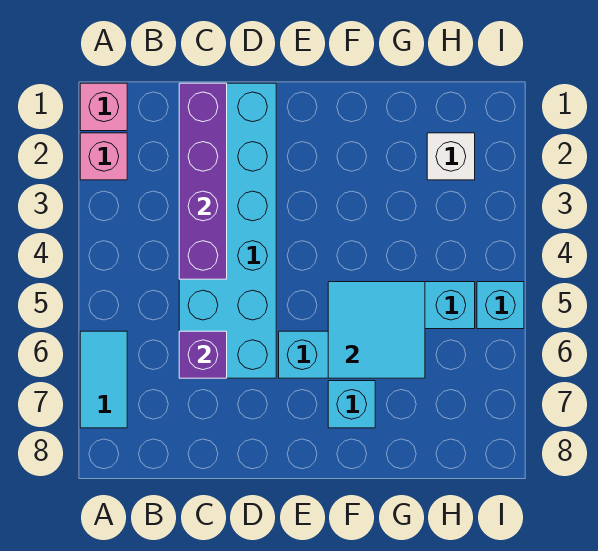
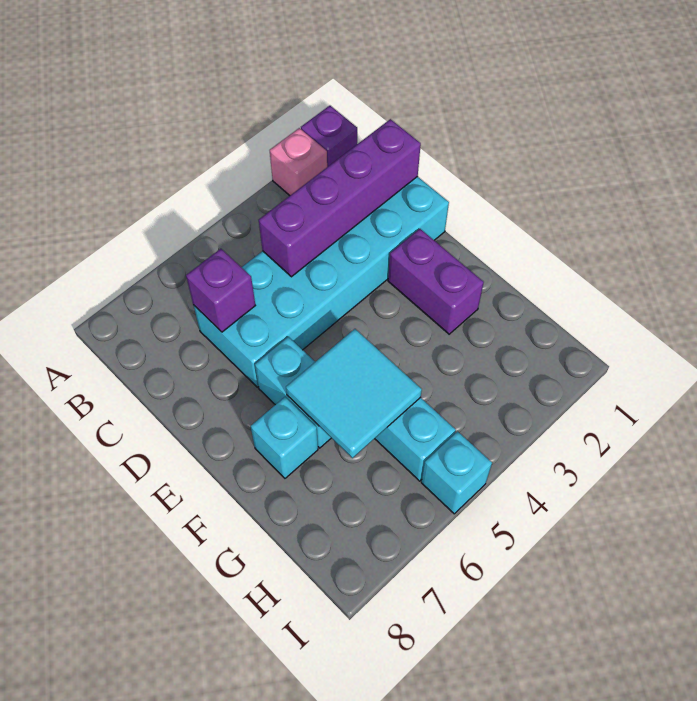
pink 1x1 brick [80,83,127,131] -> purple 1x1 brick [301,106,357,167]
cyan 1x2 tile [80,331,127,428] -> none
none -> purple 1x2 brick [388,229,484,334]
white 1x1 brick [427,133,475,180] -> none

